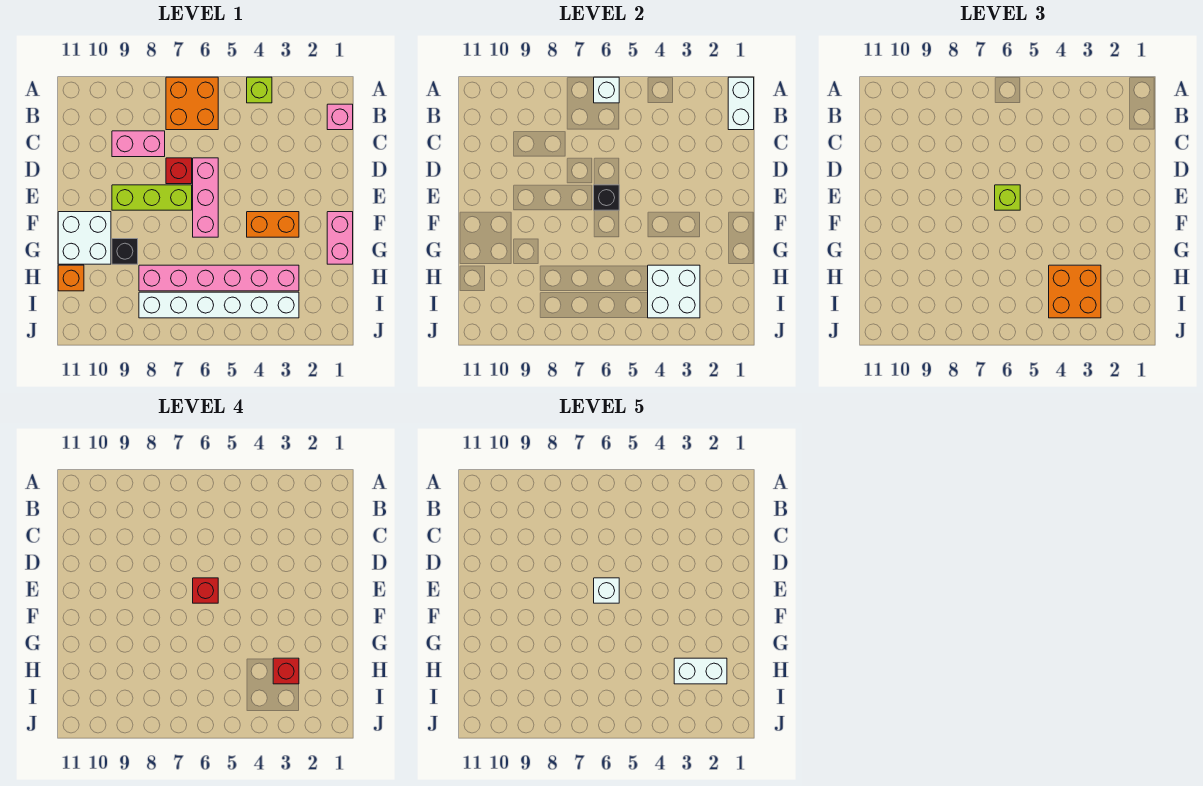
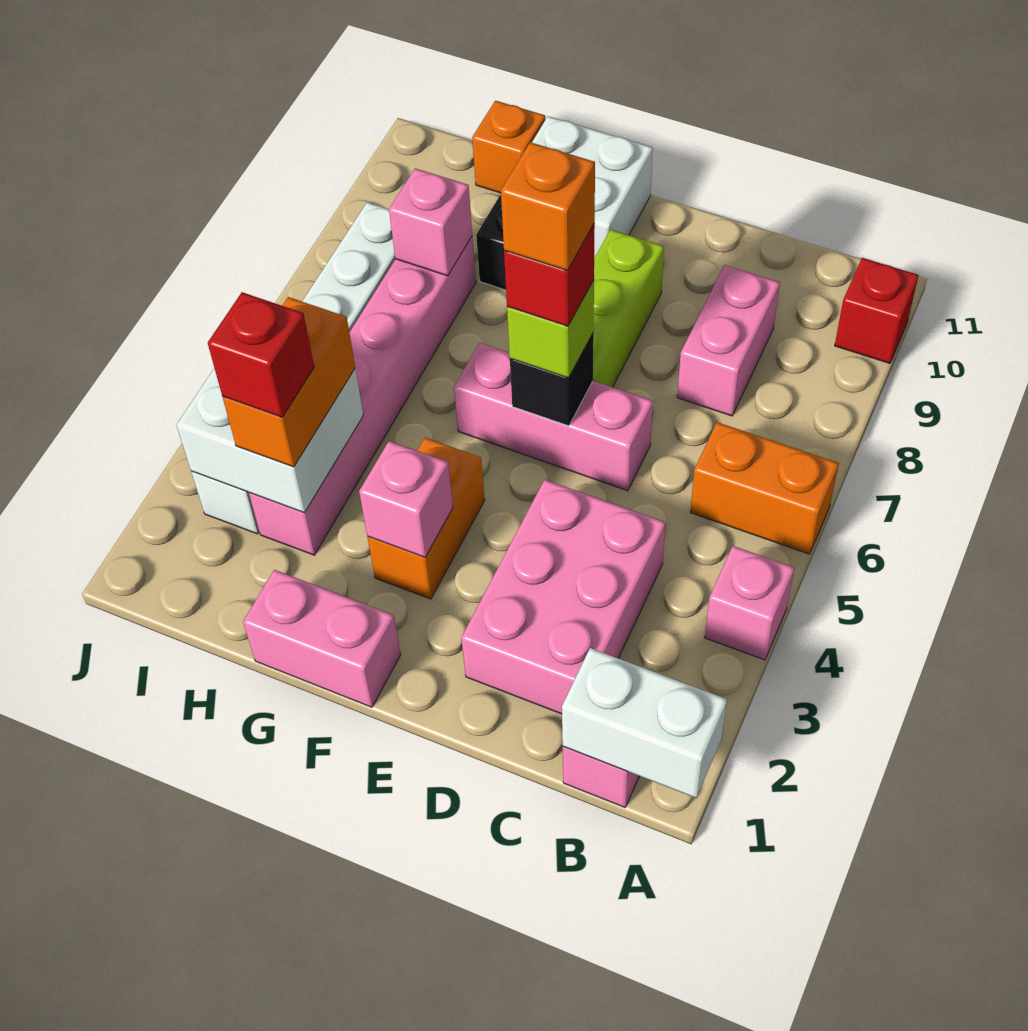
lime 1x1 brick [247,77,272,103] -> pink 1x1 brick [705,546,794,660]
orange 2x2 brick [166,77,218,130] -> orange 1x2 brick [690,422,839,554]
white 1x1 brick [594,77,619,103] -> none
none -> pink 2x3 brick [461,480,666,714]
red 1x1 brick [166,158,192,184] -> red 1x1 brick moved to [835,258,919,363]
white 1x1 brick [594,578,619,603] -> orange 1x1 brick [501,142,595,271]
none -> pink 1x1 brick [359,441,453,557]
white 1x2 brick [674,658,727,684] -> none
orange 2x2 brick [1049,265,1101,318] -> orange 1x2 brick [223,297,355,467]
none -> pink 1x1 brick [389,168,472,276]

